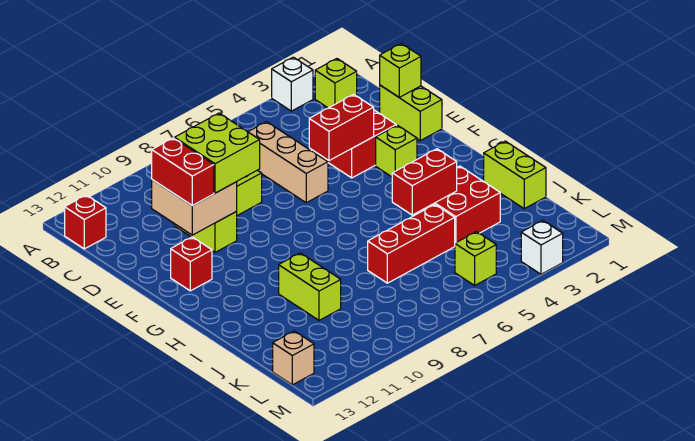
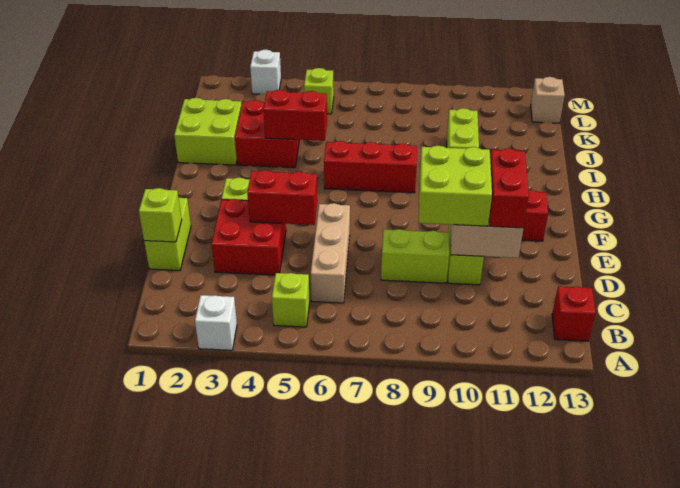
lime 1x1 brick [315,59,357,108] -> lime 1x1 brick moved to [272,273,310,327]
lime 1x2 brick [484,141,546,209] -> lime 2x2 brick [174,98,242,165]
red 1x3 brick [368,205,455,283] -> red 1x3 brick moved to [324,141,417,193]

